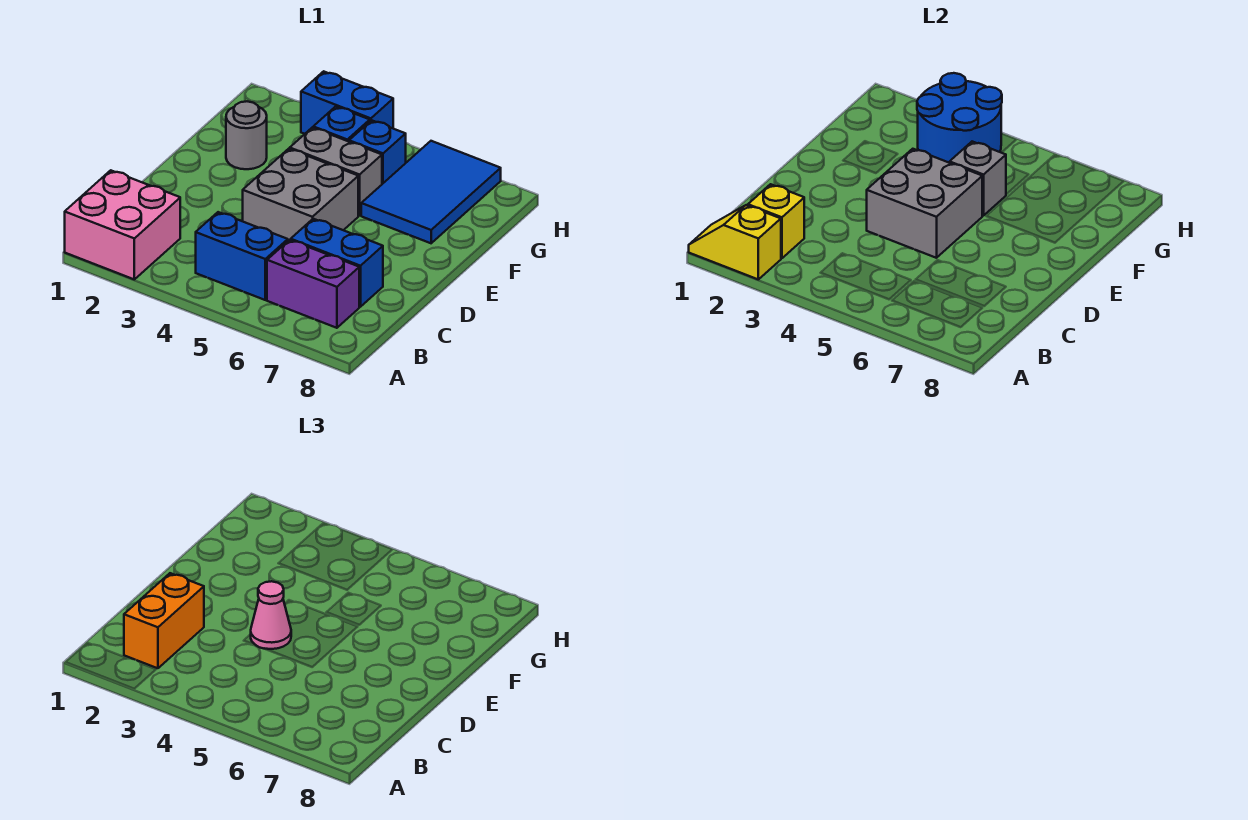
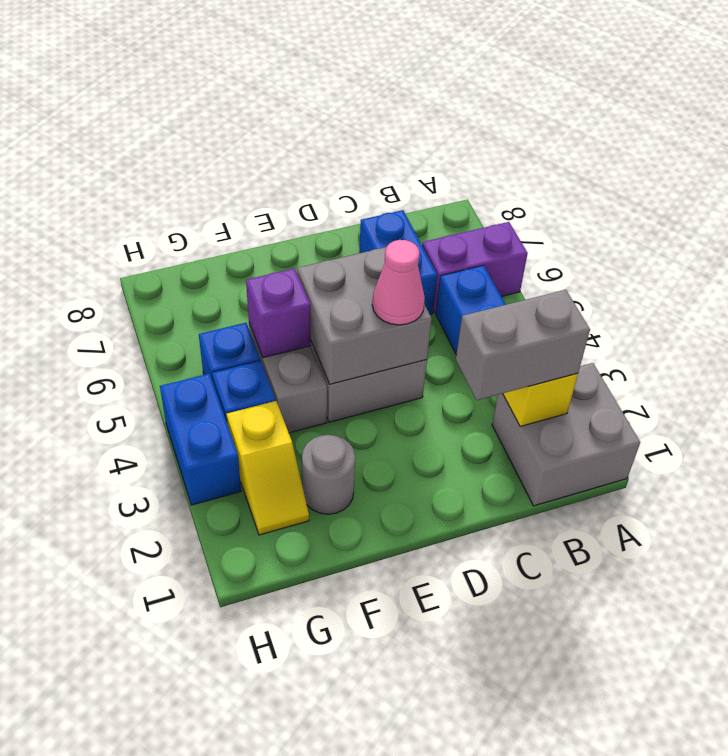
pink 2x2 brick [65,170,180,279] -> grey 2x2 brick [492,363,640,506]
yellow 1x2 slope [689,205,781,279] -> yellow 1x2 slope moved to [226,401,309,535]
orange 1x2 brick [124,573,204,668] -> grey 1x2 brick [456,290,590,400]
purple 1x2 brick [267,240,359,328] -> purple 1x2 brick turned to [422,222,528,313]
grey 1x1 brick [950,142,1006,216] -> purple 1x1 brick [246,268,311,358]
blue 2x3 tile [361,141,501,243] -> none
blue 2x2 round brick [917,73,1002,163] -> none

